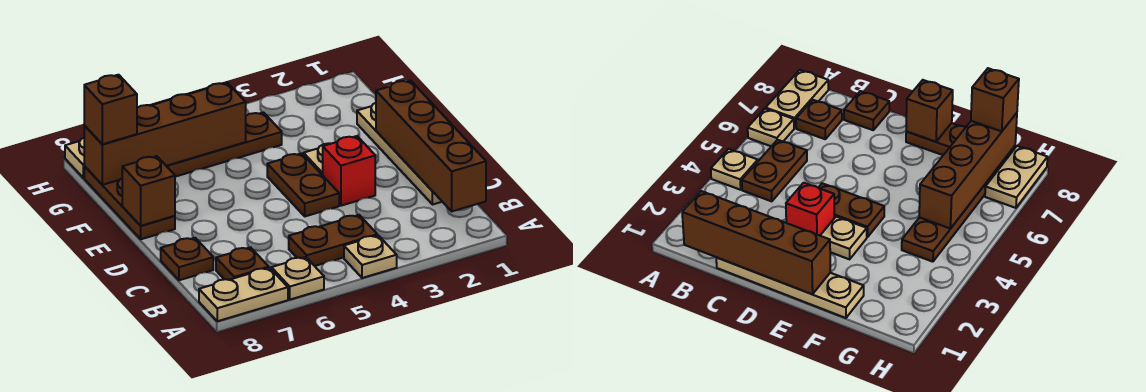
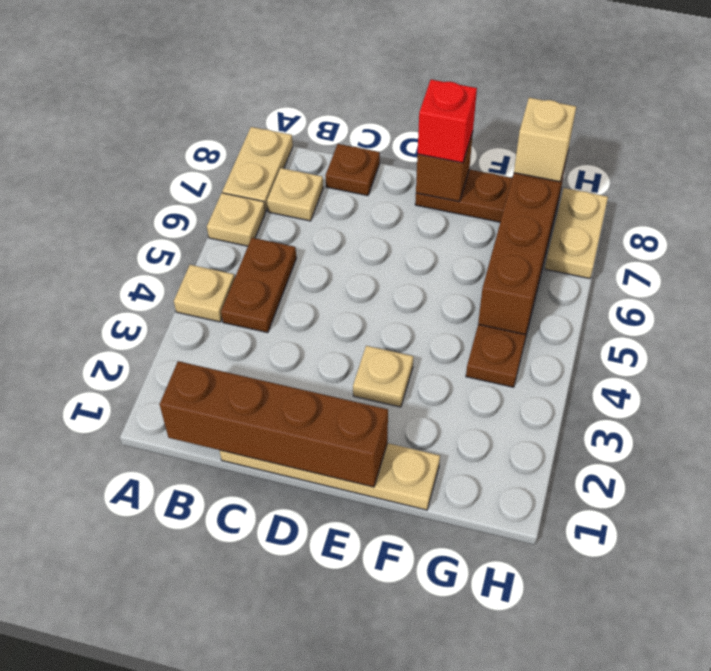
brown 1x1 plate [216,247,269,280] -> tan 1x1 plate [267,168,323,221]
red 1x1 brick [323,136,375,206] -> red 1x1 brick moved to [418,80,477,163]
brown 1x2 plate [267,153,339,216] -> none
brown 1x1 brick [84,75,137,144] -> tan 1x1 brick [514,98,576,182]

